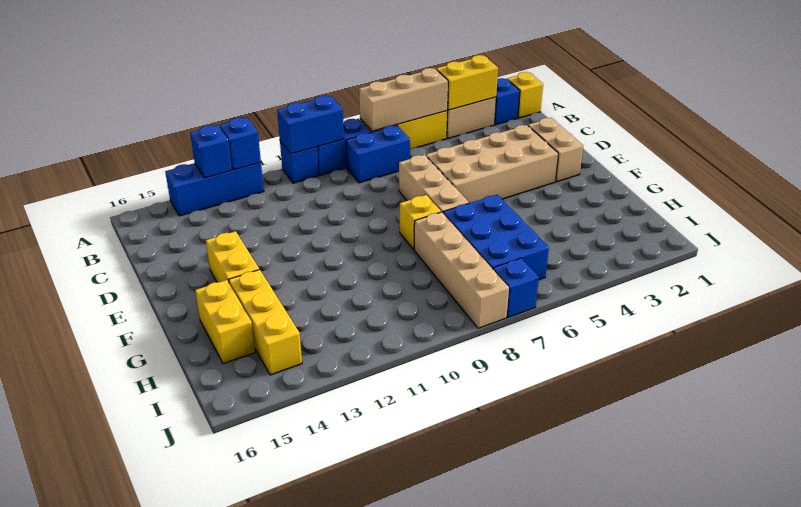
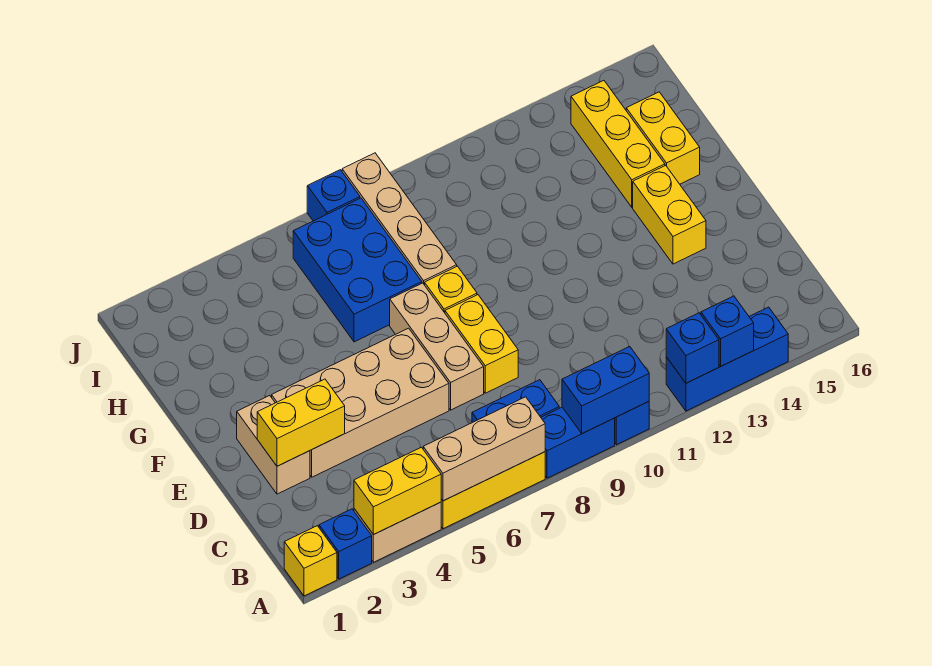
none -> yellow 1x2 brick [257,379,345,466]
none -> yellow 1x2 brick [445,295,518,393]

